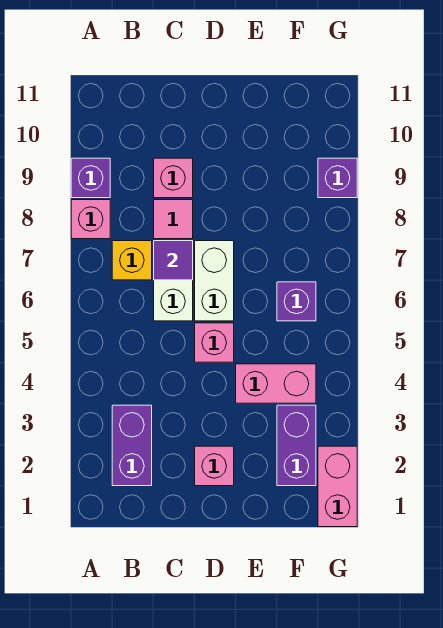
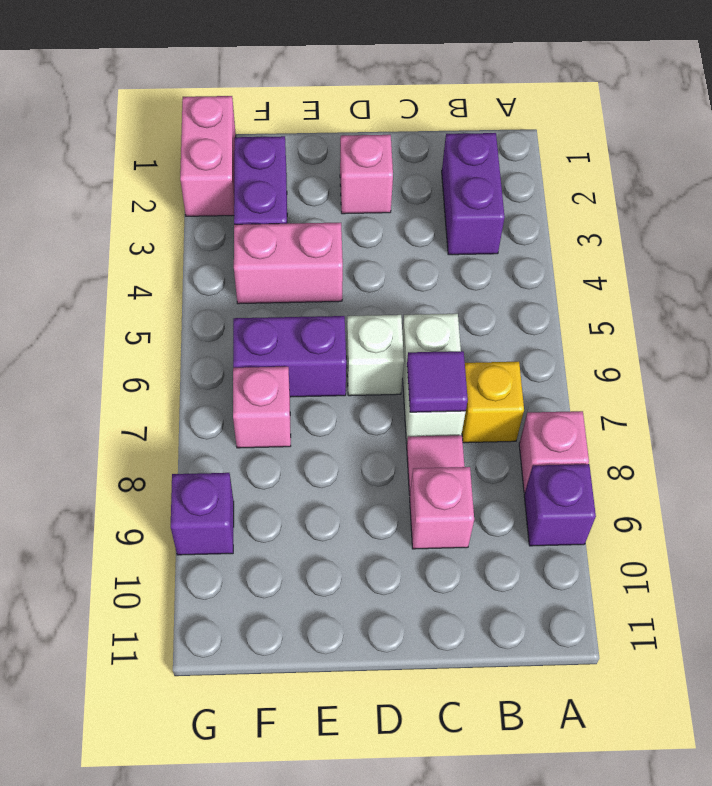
pink 1x1 brick [195,323,234,362] -> pink 1x1 brick moved to [233,367,291,448]
white 1x2 brick [195,241,234,321] -> white 1x1 brick [347,315,404,396]
purple 1x1 brick [277,282,316,321] -> purple 1x2 brick [233,316,346,397]

